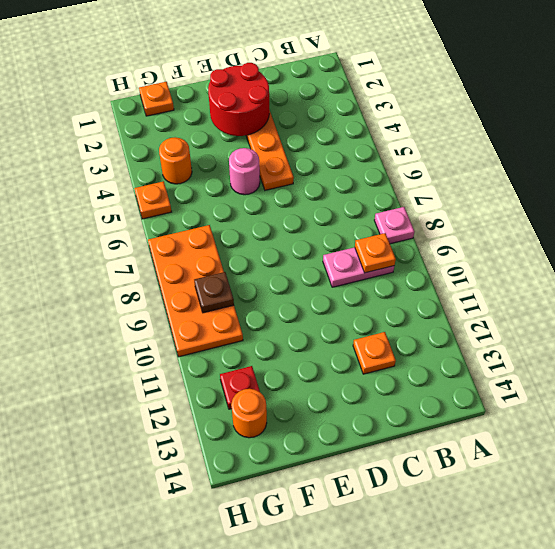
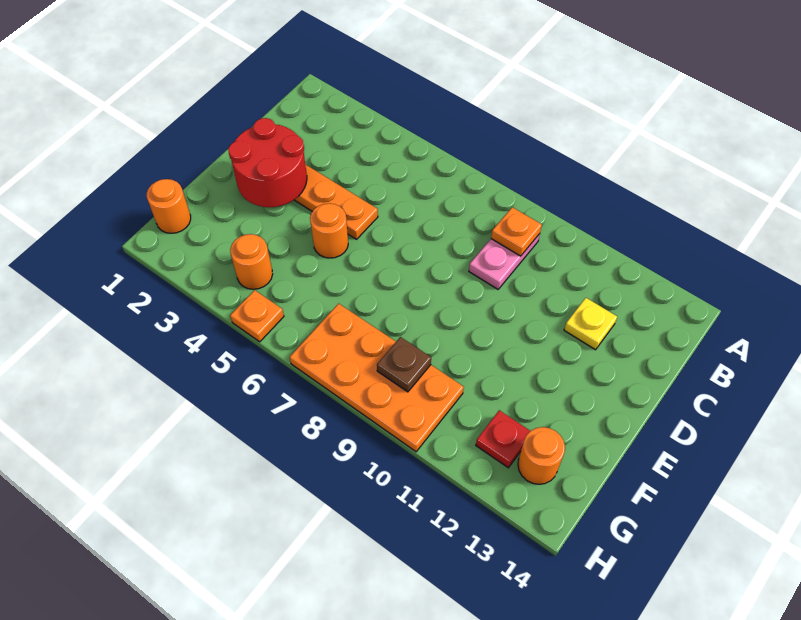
pink 1x1 plate [374,207,415,244] -> none
orange 1x1 plate [353,332,396,374] -> yellow 1x1 plate [564,298,617,350]
pink 1x1 round brick [229,148,260,195] -> orange 1x1 round brick [310,203,348,258]
orange 1x1 plate [139,82,174,116] -> orange 1x1 round brick [147,179,191,233]

